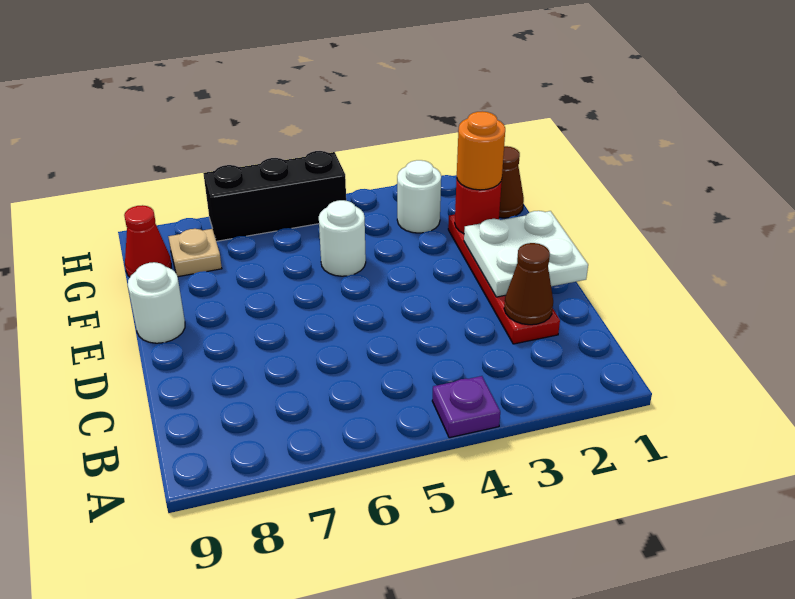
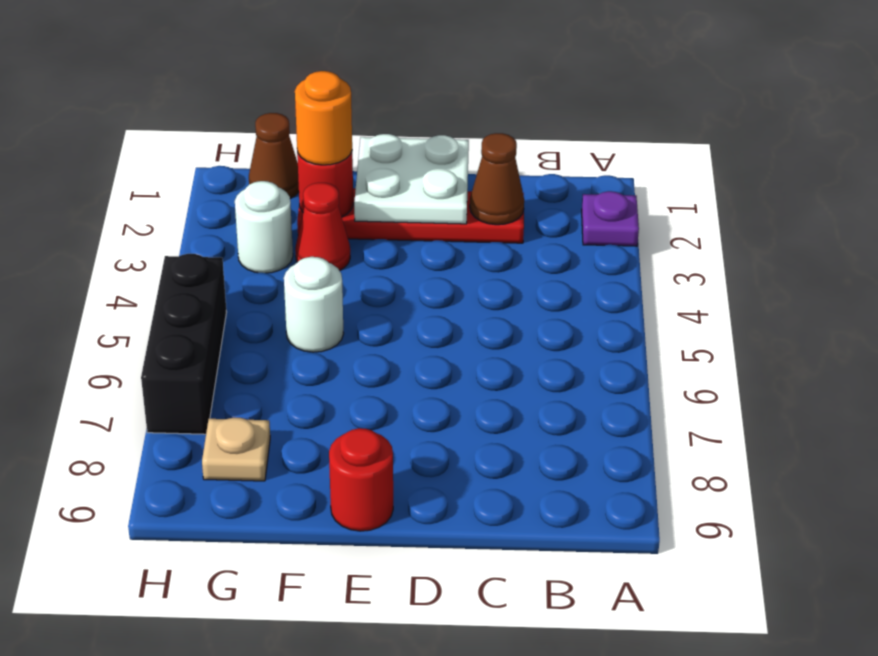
purple 1x1 plate [432,376,500,438] -> purple 1x1 plate moved to [582,191,639,246]
white 1x1 round brick [128,262,185,343] -> red 1x1 round brick [329,428,393,531]
red 1x1 cone [124,205,171,277] -> red 1x1 cone moved to [295,183,350,271]

